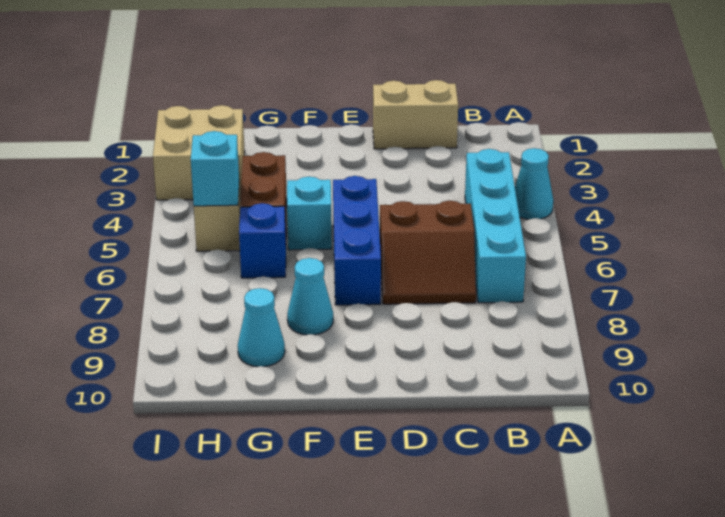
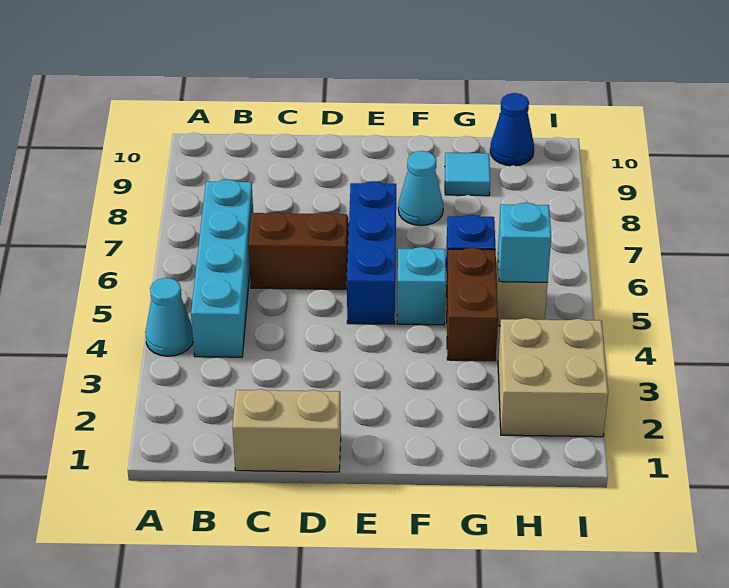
cyan 1x1 cone [238,288,285,367] -> cyan 1x1 tile [445,153,490,196]
none -> blue 1x1 cone [490,93,534,166]

